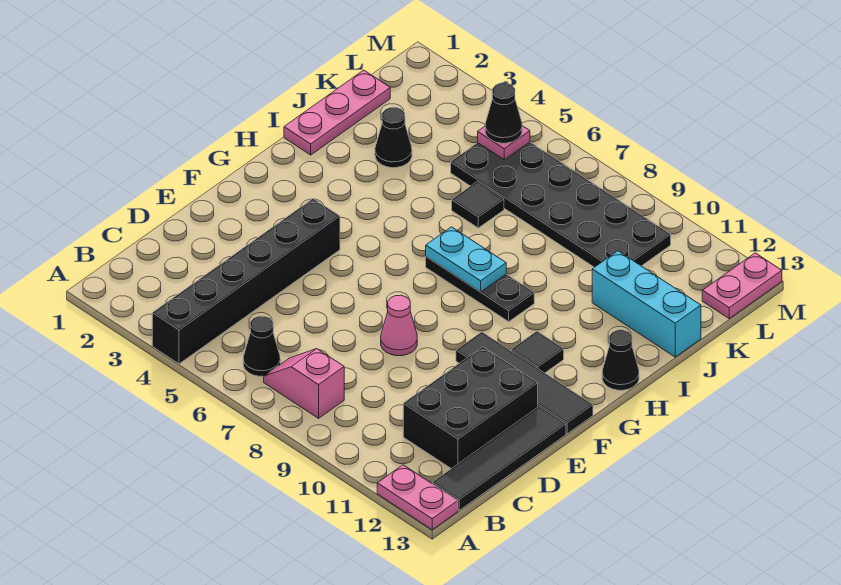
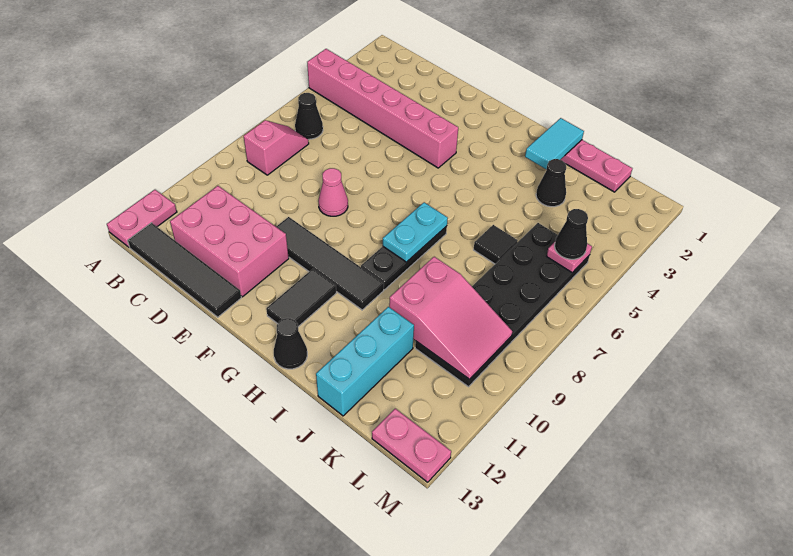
black 1x6 brick [152,199,340,364] -> pink 1x6 brick [307,49,458,168]
black 2x3 brick [403,347,538,469] -> pink 2x3 brick [170,186,289,297]
black 1x4 tile [456,332,593,434] -> black 1x4 tile turned to [276,217,384,310]
black 1x1 tile [511,331,564,373] -> black 1x2 tile [266,269,336,327]
none -> cyan 1x2 tile [525,118,584,169]
none -> pink 2x3 slope [389,257,512,379]

